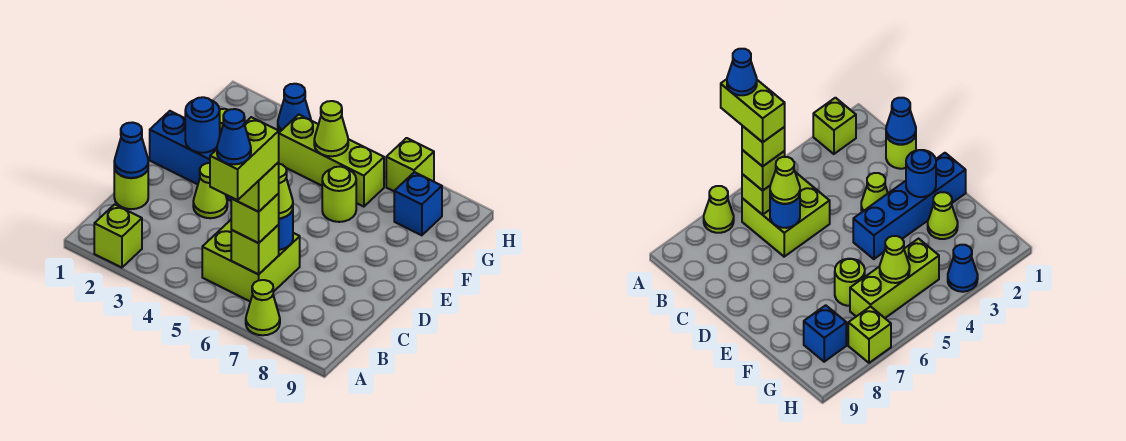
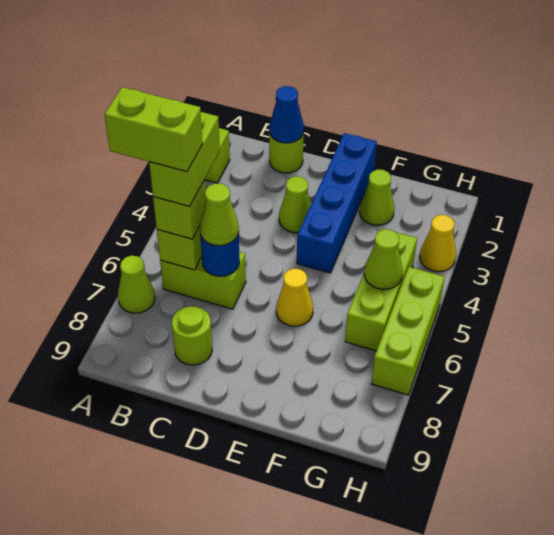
blue 1x1 cone [217,109,251,164] -> none
lime 2x2 brick [202,220,300,301] -> lime 1x2 brick [160,252,246,309]
lime 1x1 brick [231,162,279,212] -> lime 1x2 brick [149,112,220,206]
blue 1x1 round brick [185,97,220,153] -> none
none -> yellow 1x1 cone [276,269,313,326]
lime 1x1 round brick [322,166,356,222] -> lime 1x1 round brick moved to [172,306,212,365]
blue 1x1 brick [394,172,442,235] -> none
blue 1x1 cone [278,84,311,132] -> yellow 1x1 cone [420,215,456,272]
lime 1x1 brick [386,138,434,191] -> lime 1x3 brick [371,267,445,395]

